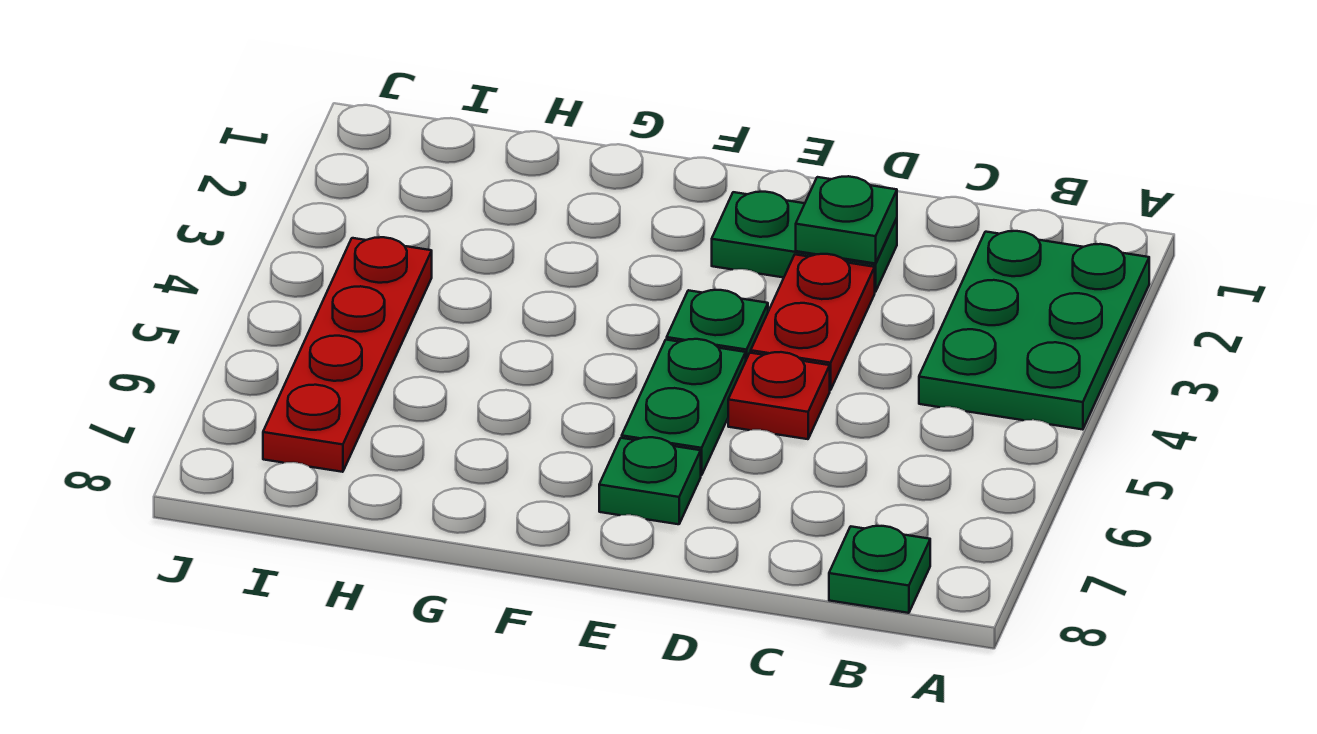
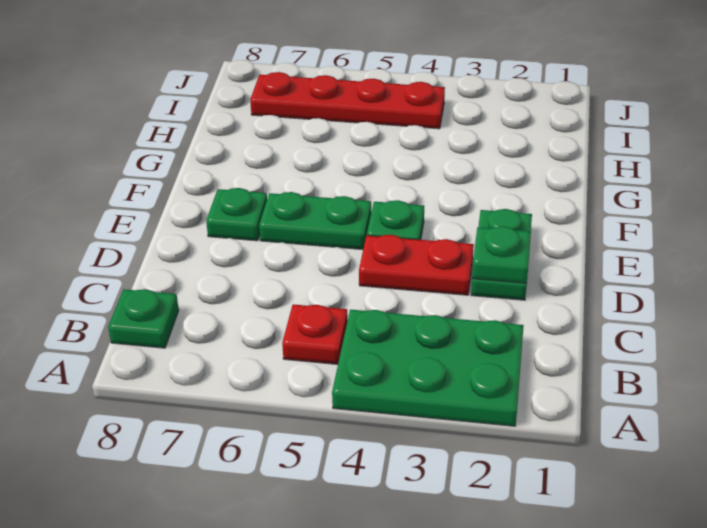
red 1x1 plate [728,352,830,439] -> red 1x1 plate moved to [282,304,348,364]

